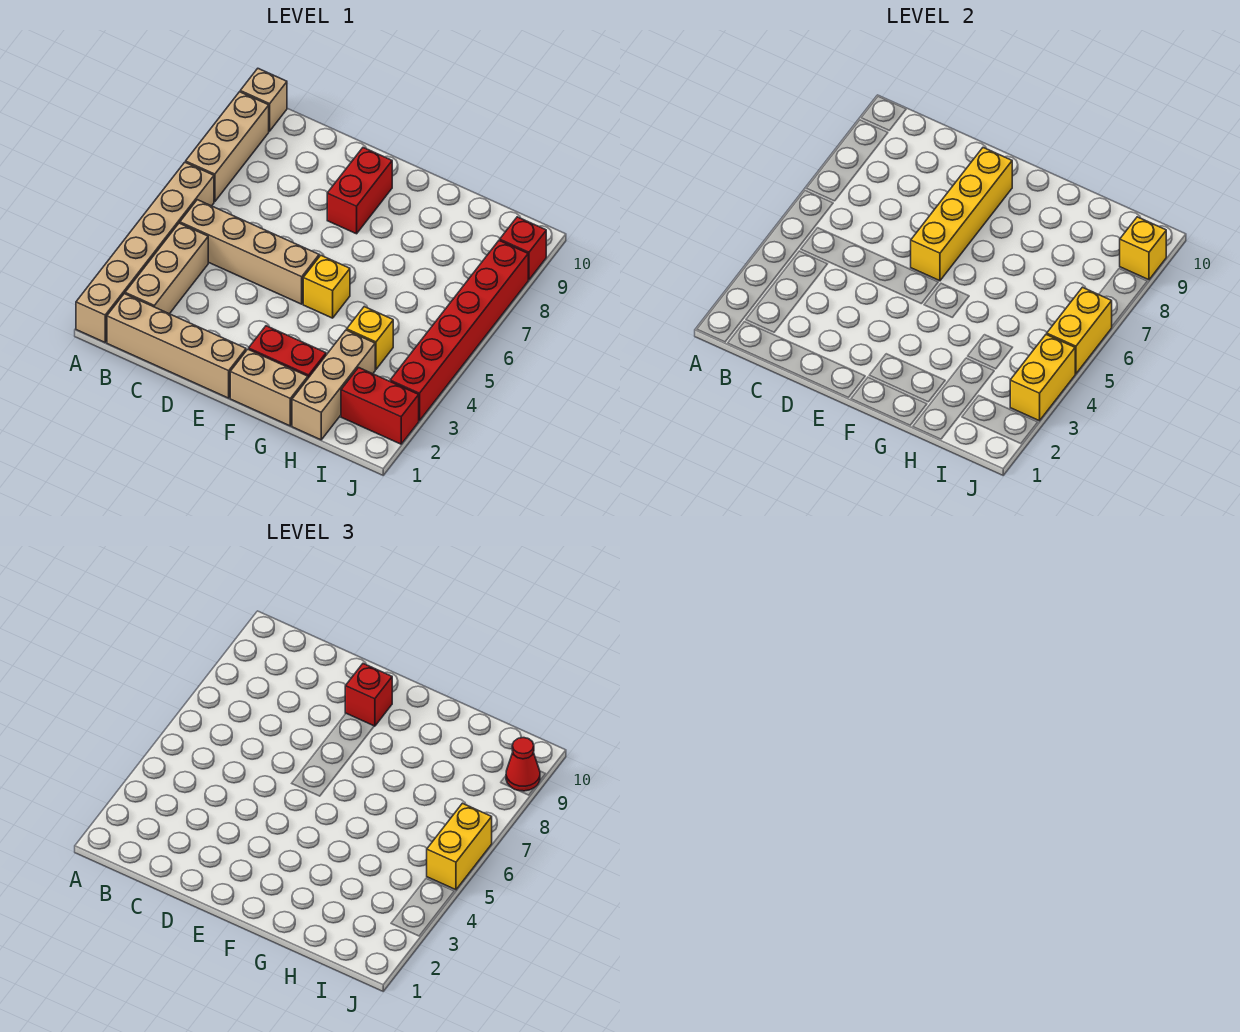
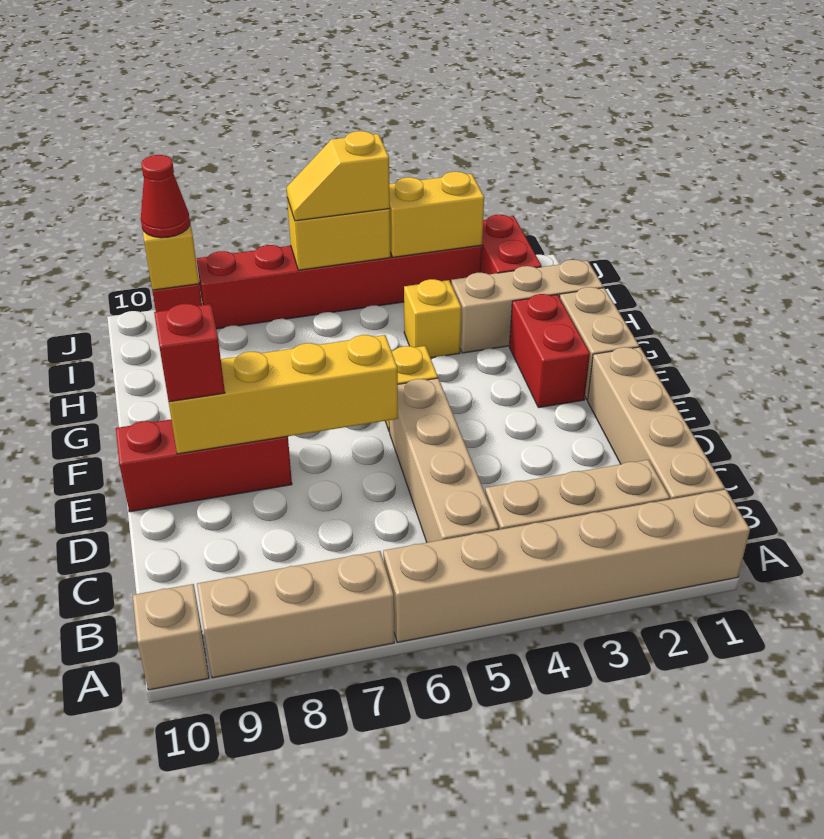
red 1x2 brick [327,148,392,234] -> red 1x3 brick [116,420,292,512]
yellow 1x2 brick [427,803,492,890] -> yellow 1x2 slope [286,131,390,221]

